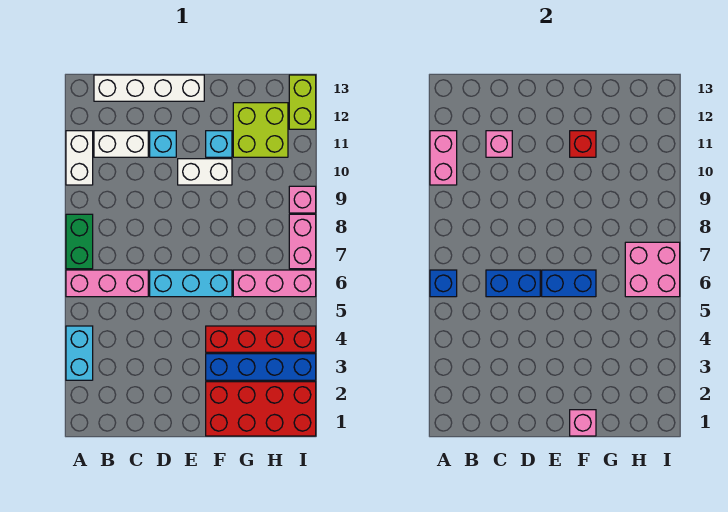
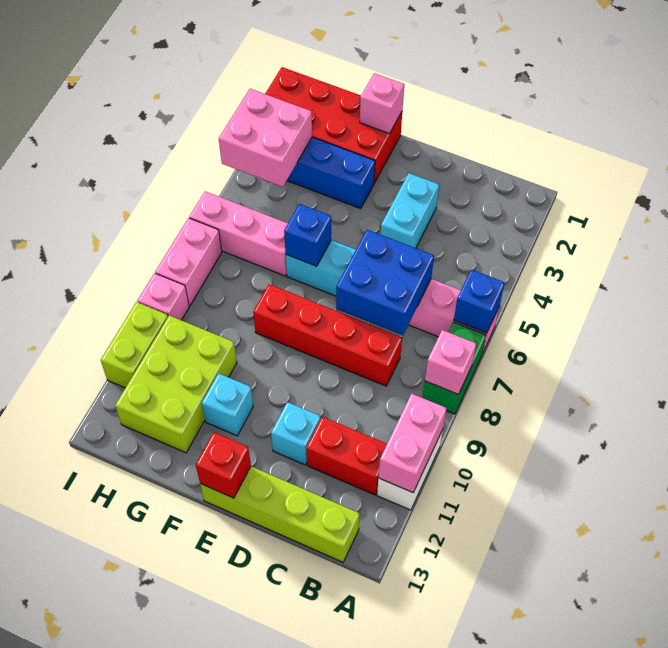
cyan 1x2 brick [66,326,93,380] -> cyan 1x2 brick moved to [381,173,439,248]
white 1x2 brick [94,131,148,157] -> red 1x2 brick [306,417,387,495]
white 1x4 brick [94,75,204,101] -> lime 1x4 brick [200,466,360,562]
blue 1x2 brick [486,270,540,297] -> blue 2x2 brick [336,230,434,336]
pink 1x1 brick [486,131,512,157] -> pink 1x1 brick moved to [425,330,476,394]
blue 1x2 brick [542,270,596,297] -> blue 1x1 brick [284,204,331,266]
white 1x2 brick [178,159,232,185] -> none
red 1x4 brick [206,326,316,352] -> red 1x4 brick moved to [253,284,402,386]
red 1x1 brick [570,131,596,157] -> red 1x1 brick moved to [196,432,251,498]
lime 2x2 brick [233,103,288,157] -> lime 2x3 brick [115,315,237,453]
pink 2x2 brick [625,242,680,297] -> pink 2x2 brick moved to [219,89,312,187]
lime 1x2 brick [289,75,316,129] -> lime 1x2 brick moved to [101,302,168,388]

